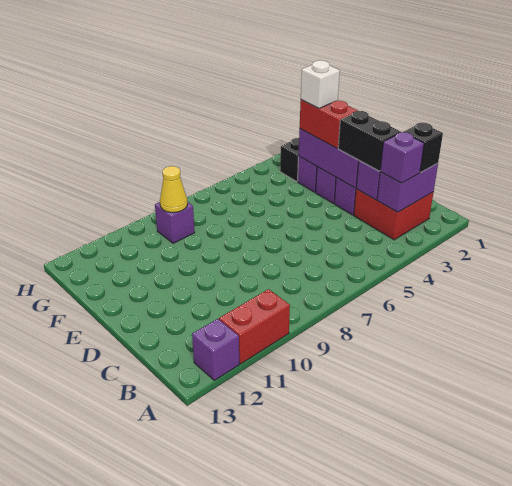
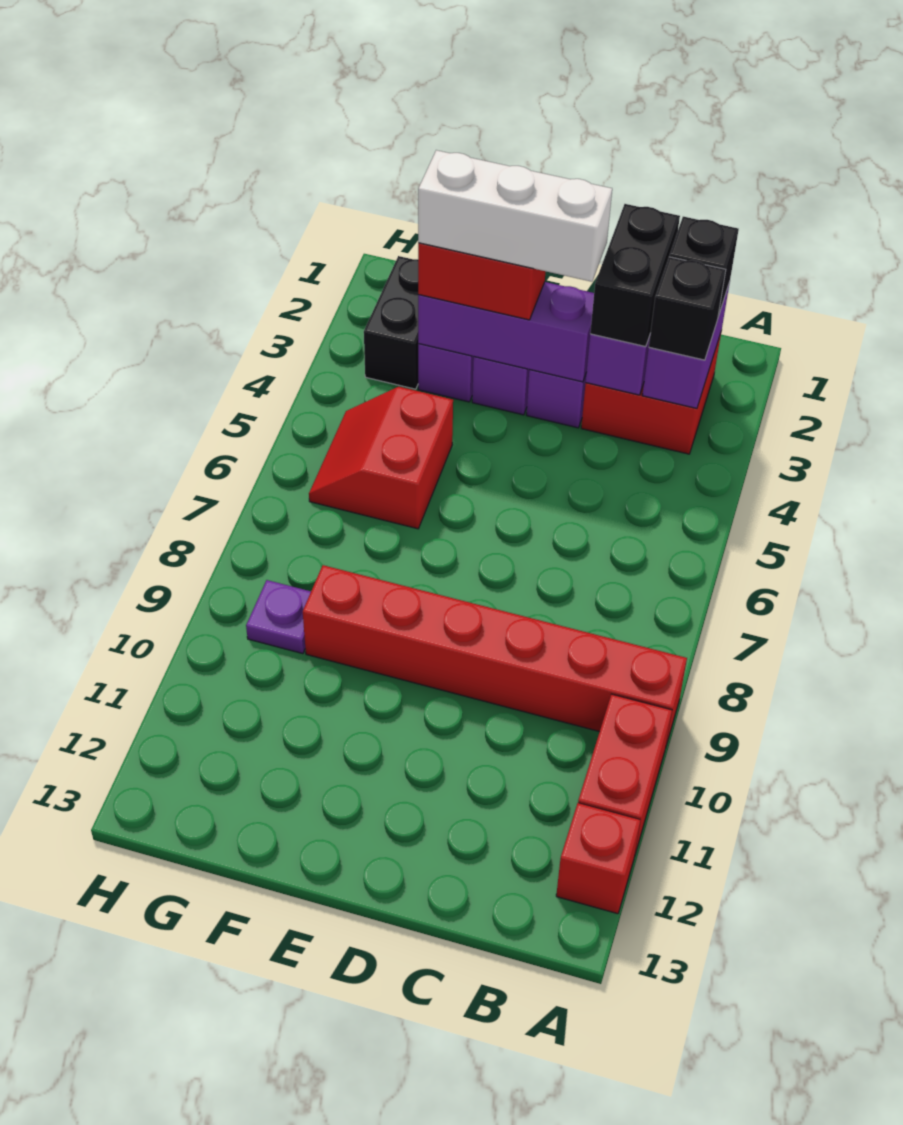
none -> red 1x6 brick [303,565,687,745]
purple 1x1 brick [192,319,239,380] -> red 1x1 brick [556,803,641,914]
purple 1x1 brick [380,132,424,183] -> black 1x1 brick [649,257,726,360]
black 1x2 brick [338,111,401,171] -> black 1x2 brick turned to [590,204,680,347]
white 1x1 brick [301,60,340,108] -> white 1x3 brick [418,150,612,282]
none -> red 2x2 slope [309,387,453,529]
purple 1x1 brick [155,202,195,243] -> purple 1x1 plate [246,580,311,654]
yellow 1x1 cone [160,166,187,213] -> none

